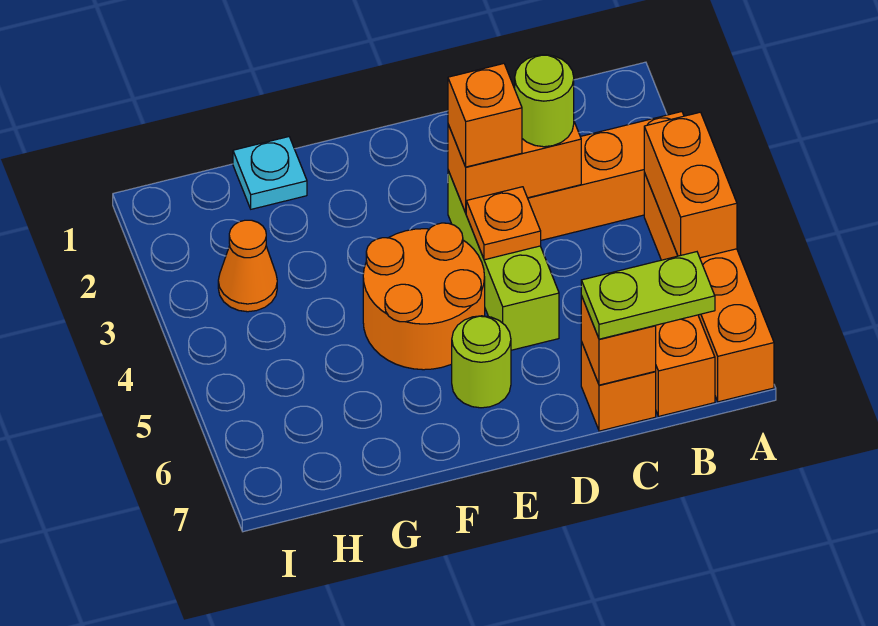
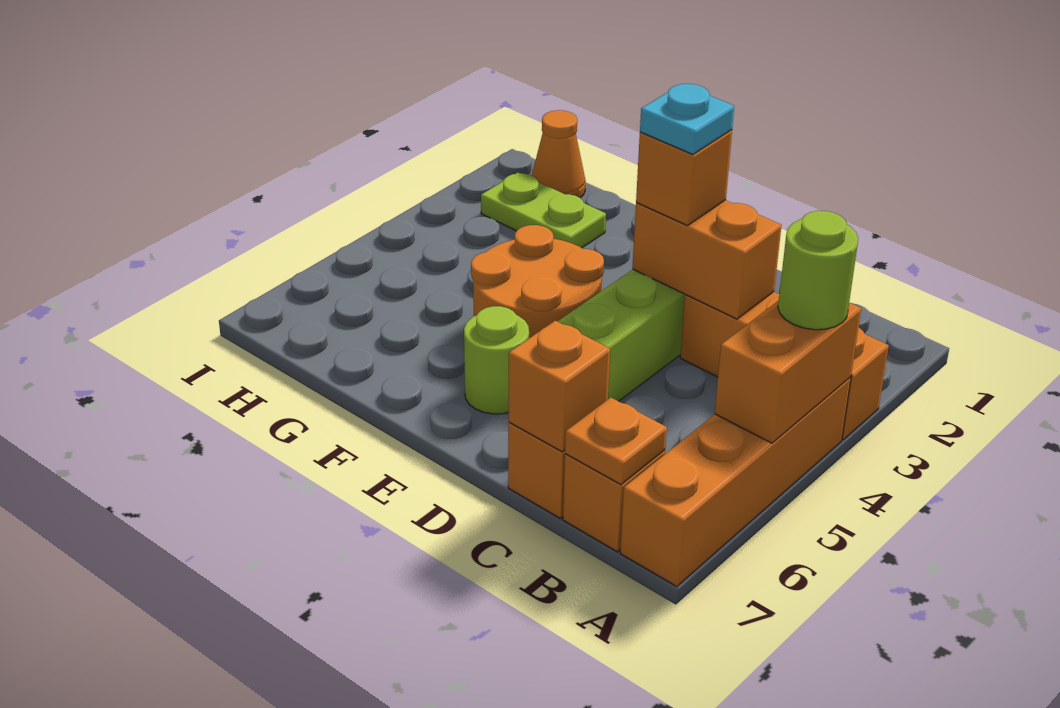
lime 1x2 plate [581,252,715,339] -> lime 1x2 plate moved to [481,173,606,248]
lime 1x1 round brick [515,55,574,147] -> lime 1x1 round brick moved to [778,211,858,330]
orange 1x1 plate [466,187,541,260] -> orange 1x1 plate moved to [565,397,667,485]
cyan 1x1 plate [233,137,307,209] -> cyan 1x1 plate moved to [640,84,734,155]
orange 1x1 cone [218,220,277,312] -> orange 1x1 cone moved to [532,110,586,198]

